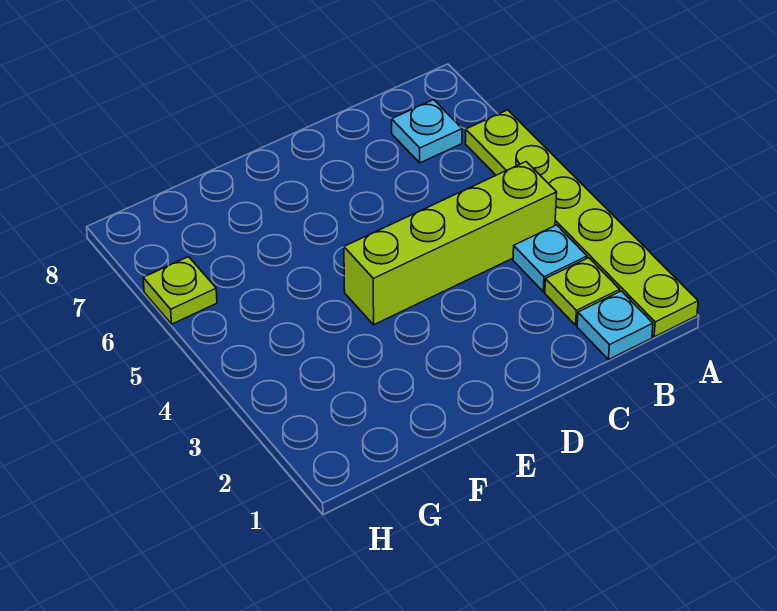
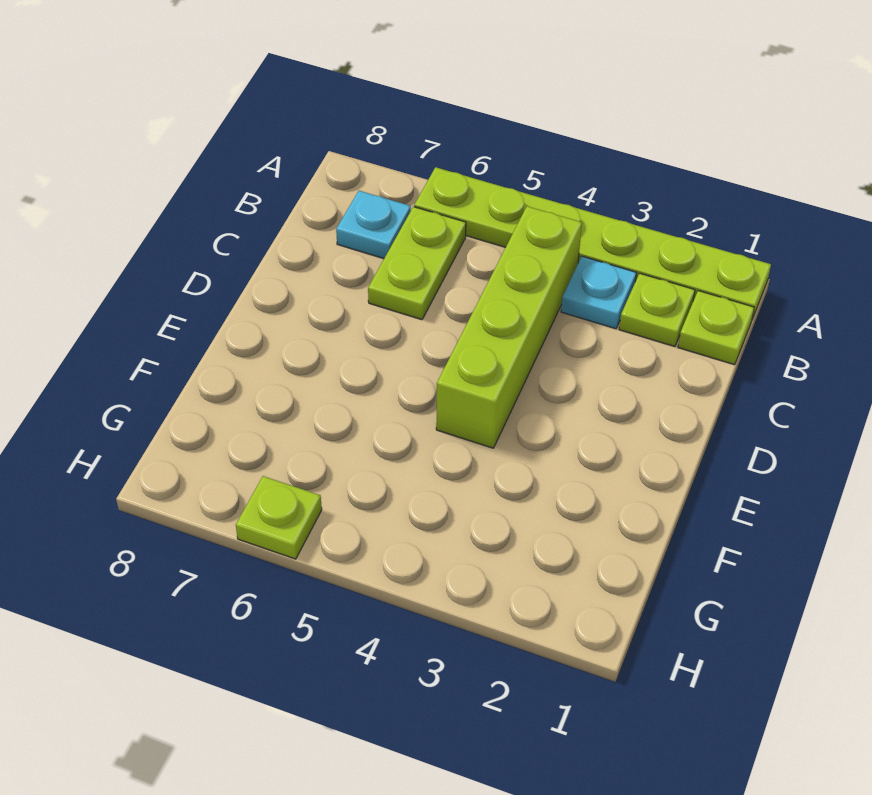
cyan 1x1 plate [577,291,653,359] -> lime 1x1 plate [678,291,754,365]
none -> lime 1x2 plate [368,207,466,320]

